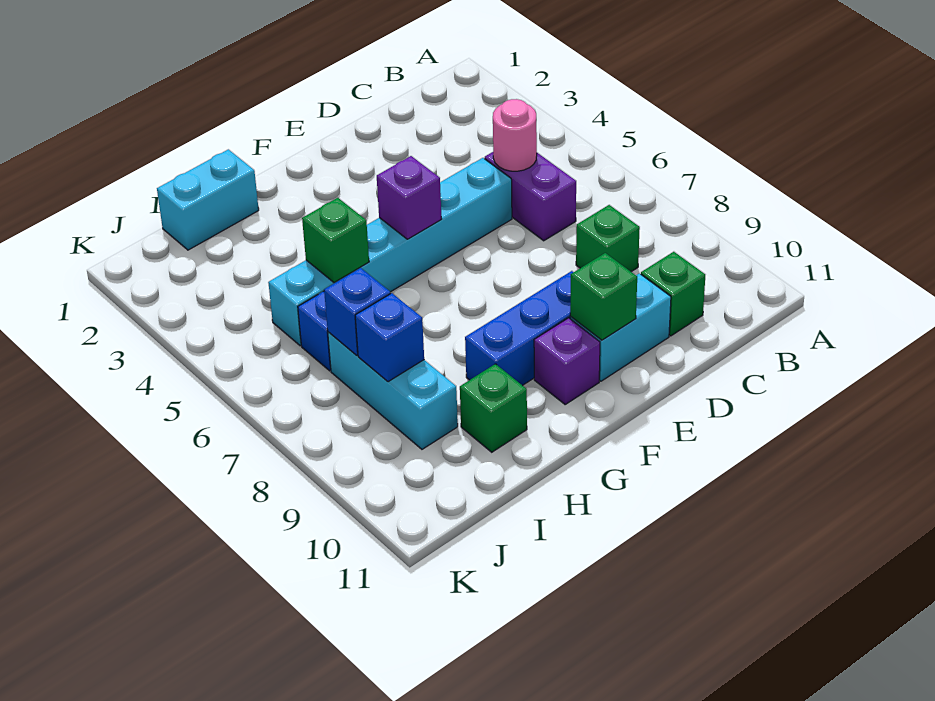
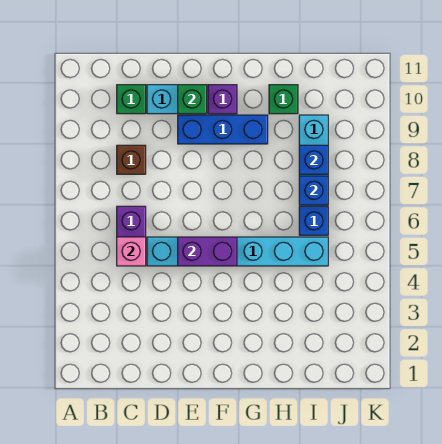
pink 1x1 round brick [493,99,537,171] -> pink 1x1 brick [117,237,146,266]
green 1x1 brick [576,205,640,272] -> brown 1x1 brick [117,145,146,174]
purple 1x1 brick [377,156,441,239] -> purple 1x2 brick [178,237,237,266]
cyan 1x2 brick [157,149,259,250] -> none
green 1x1 brick [302,198,369,282] -> none

